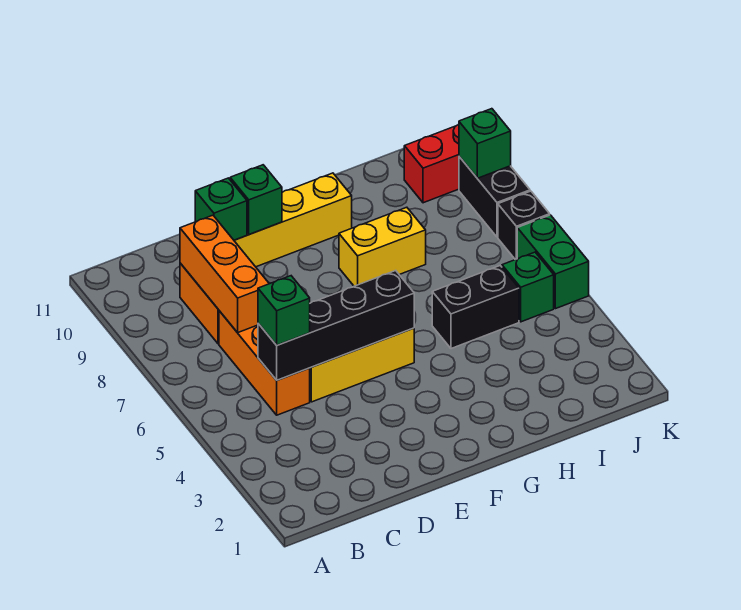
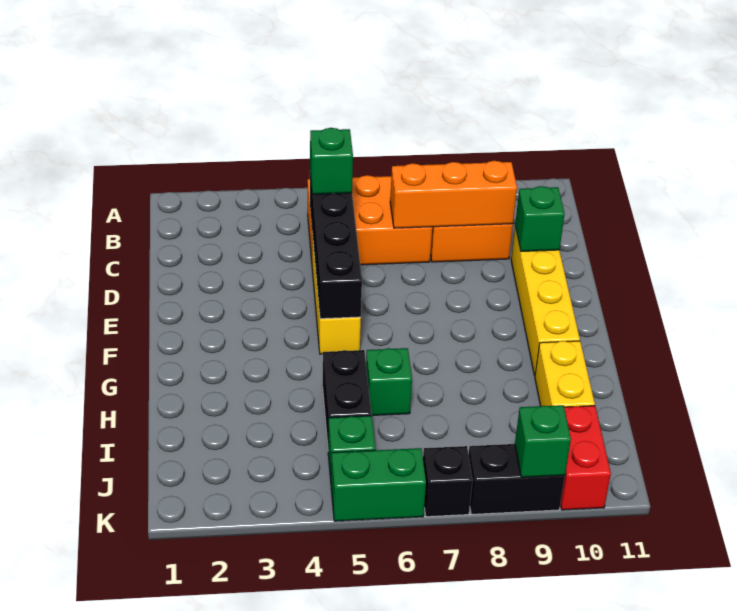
orange 1x3 brick [219,311,310,415] -> orange 2x3 brick [308,175,432,265]
green 1x1 brick [230,165,282,234] -> green 1x1 brick moved to [366,348,412,415]
yellow 1x2 brick [339,207,426,286] -> yellow 1x2 brick moved to [535,341,595,407]

